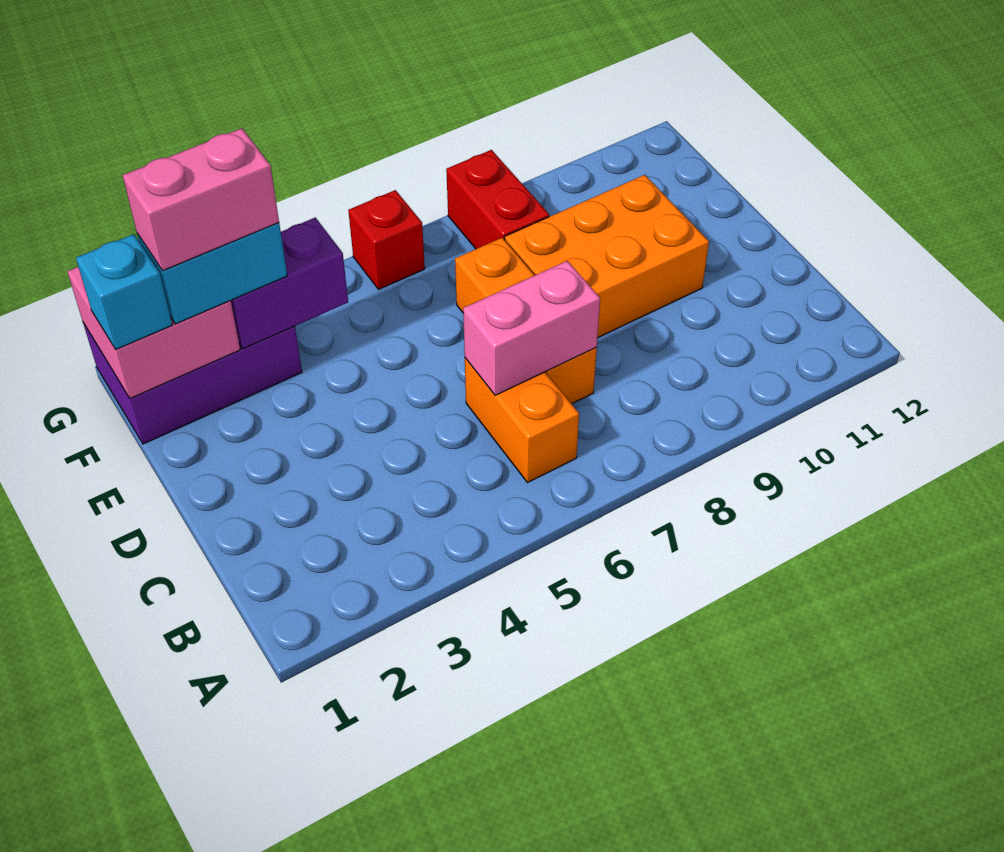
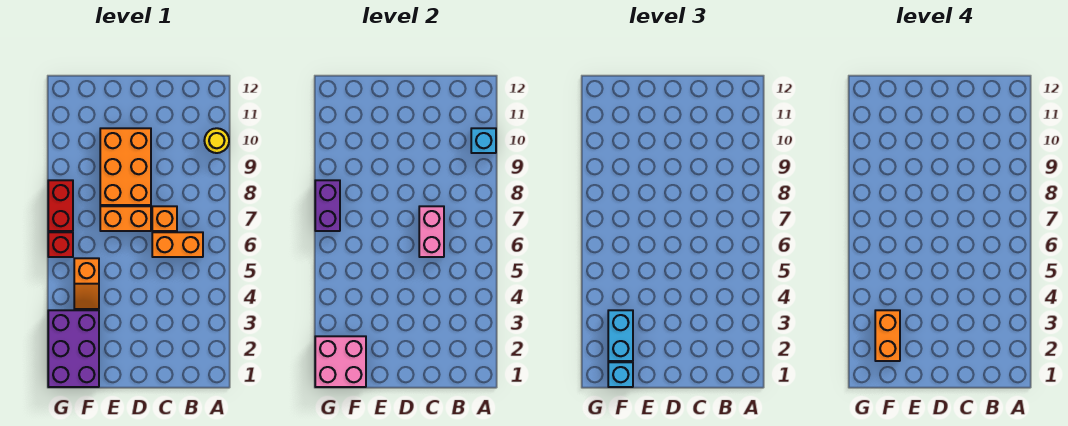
none -> yellow 1x1 round brick [204,128,229,153]
none -> cyan 1x1 brick [471,128,496,153]
pink 1x2 brick [123,128,279,271] -> orange 1x2 brick [875,310,900,361]
purple 1x2 brick [231,217,348,349] -> purple 1x2 brick moved to [315,180,340,231]
none -> orange 1x2 slope [74,258,99,309]
red 1x2 brick [446,150,549,249] -> red 1x2 brick turned to [48,180,73,231]

